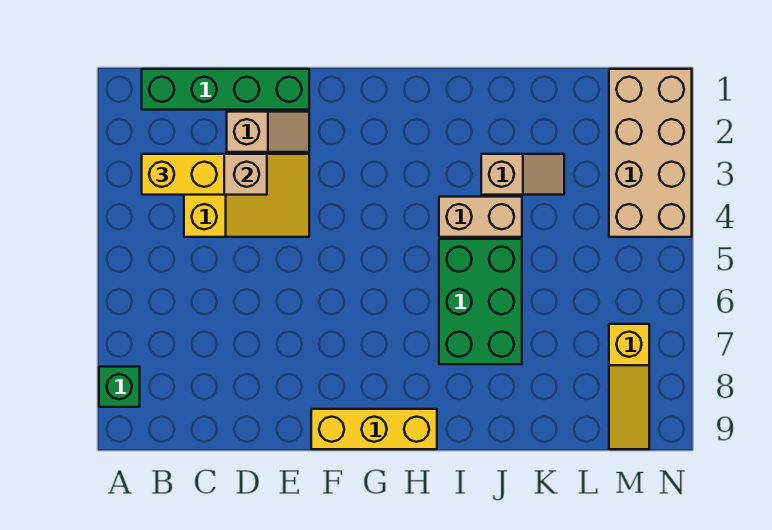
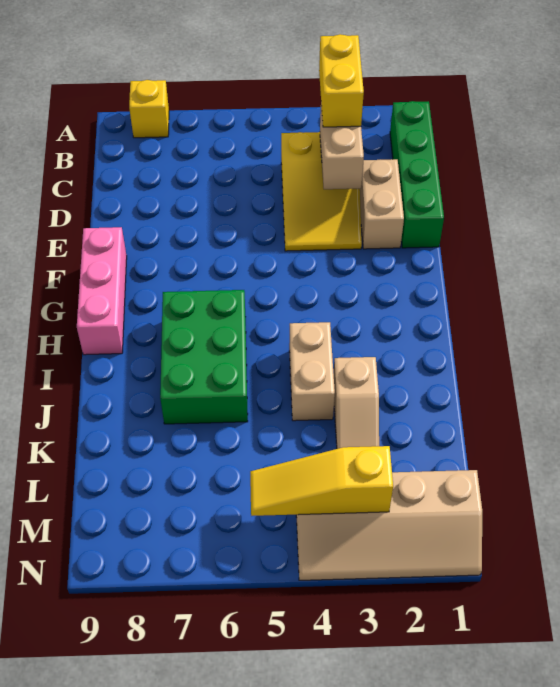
green 1x1 brick [99,367,140,407] -> yellow 1x1 brick [129,80,169,138]
tan 1x2 slope [227,112,309,152] -> tan 1x2 brick [360,159,404,249]
yellow 1x3 brick [311,409,437,449] -> pink 1x3 brick [77,227,127,355]
green 2x3 brick [439,239,522,364] -> green 2x3 brick turned to [160,290,248,424]
tan 2x4 brick [609,69,692,237] -> tan 2x4 slope [296,470,482,580]
yellow 1x3 slope [609,324,649,449] -> yellow 1x3 slope moved to [250,446,393,516]

